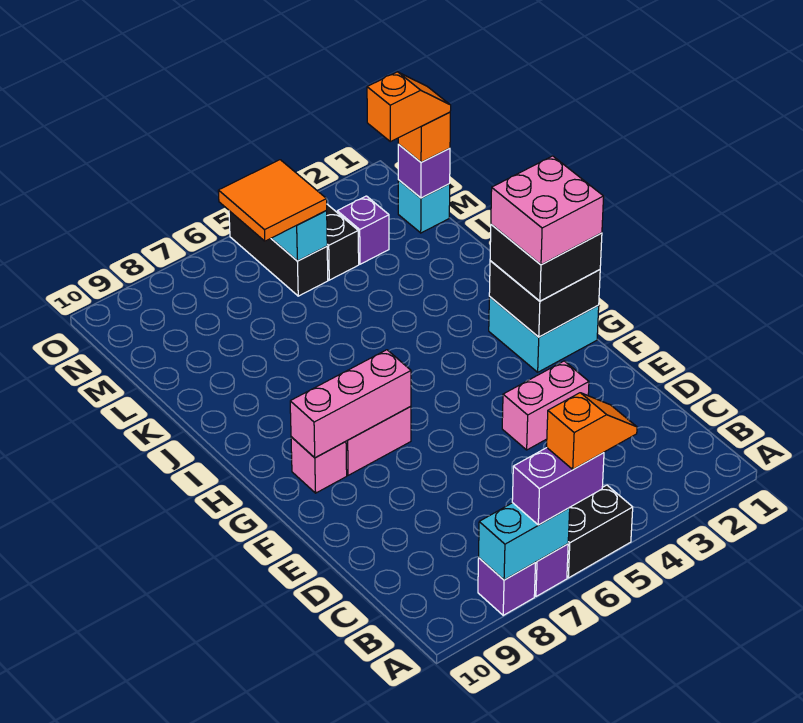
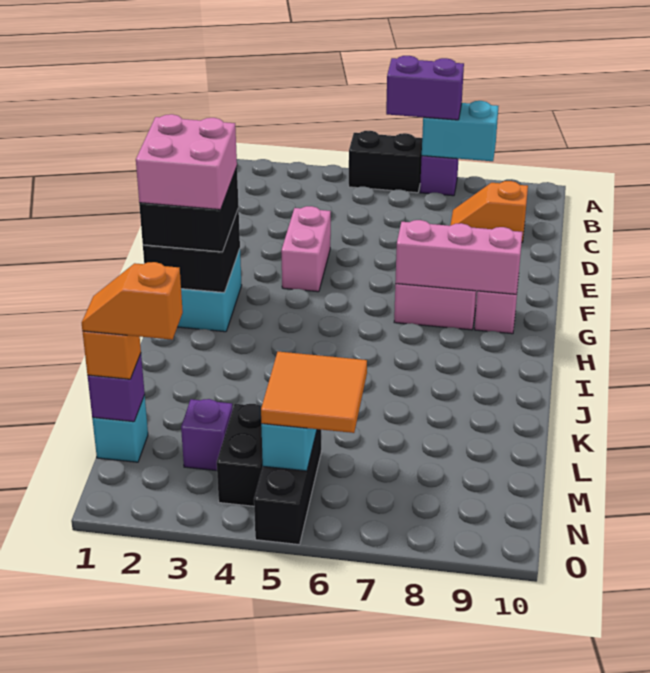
orange 1x2 slope [547,393,637,469] -> orange 1x2 slope moved to [450,181,528,242]
purple 1x1 brick [478,558,535,615] -> none
pink 1x2 brick [502,361,589,450] -> pink 1x2 brick turned to [281,206,331,292]

